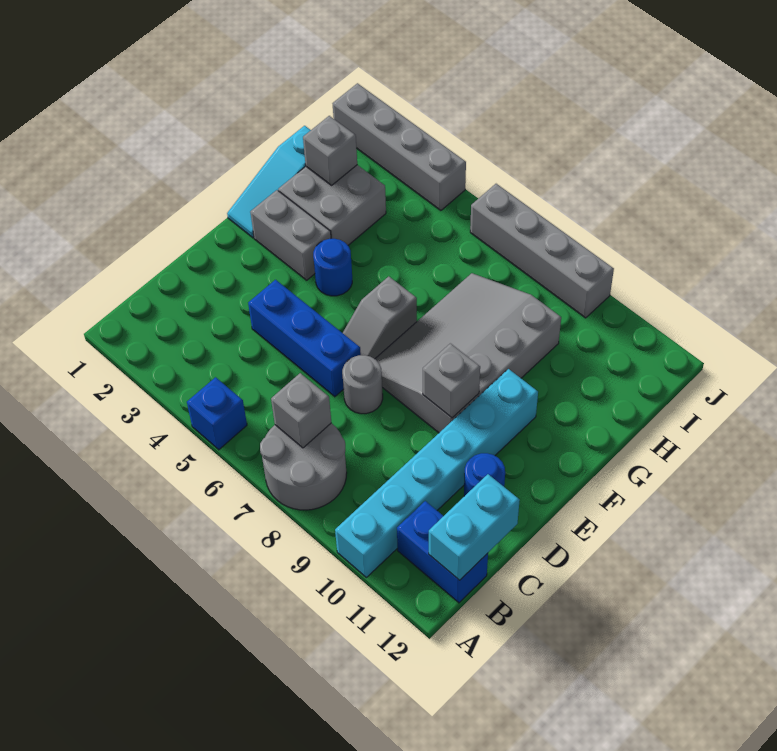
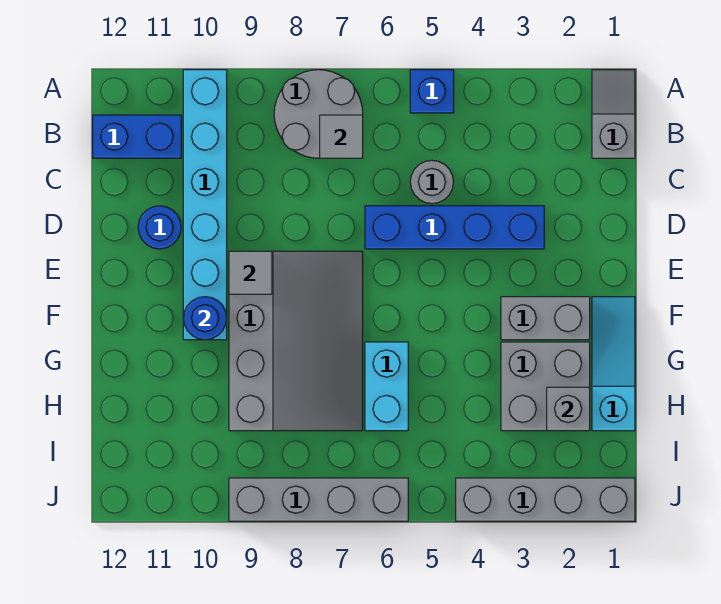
grey 1x1 brick [271,373,331,448] -> grey 1x1 tile [320,115,363,158]
cyan 1x2 brick [429,474,520,580] -> cyan 1x2 brick moved to [365,342,408,431]
blue 1x3 brick [248,280,361,397] -> blue 1x4 brick [365,206,544,249]
grey 1x1 round brick [342,355,383,414] -> grey 1x1 round brick moved to [410,161,453,204]
grey 1x2 slope [343,276,417,359] -> grey 1x2 slope moved to [592,70,635,158]
grey 1x1 brick [423,343,480,418] -> grey 1x1 tile [229,251,272,294]
blue 1x1 round brick [313,239,352,296] -> blue 1x1 round brick moved to [183,297,227,340]

